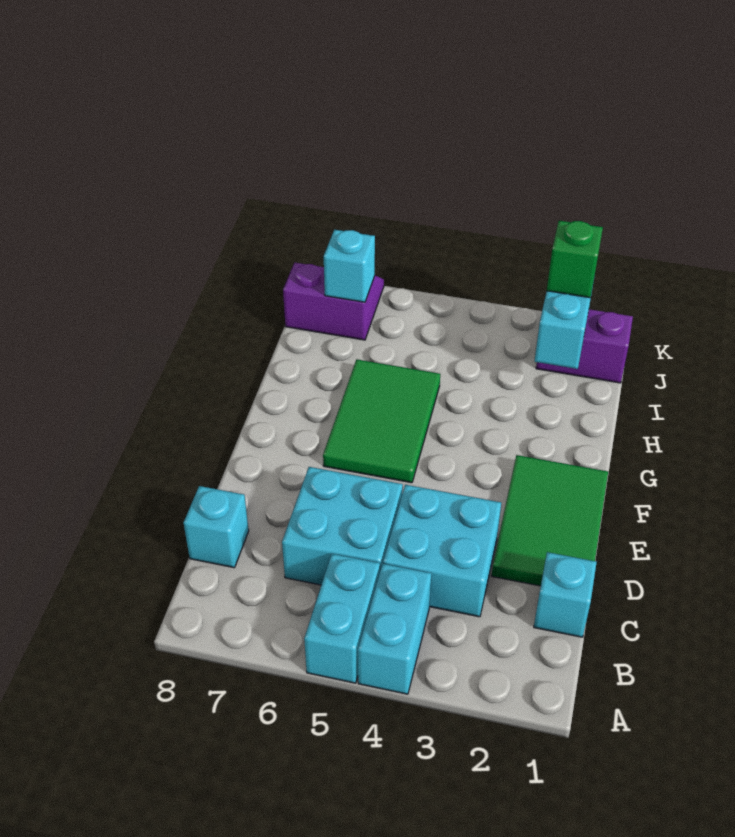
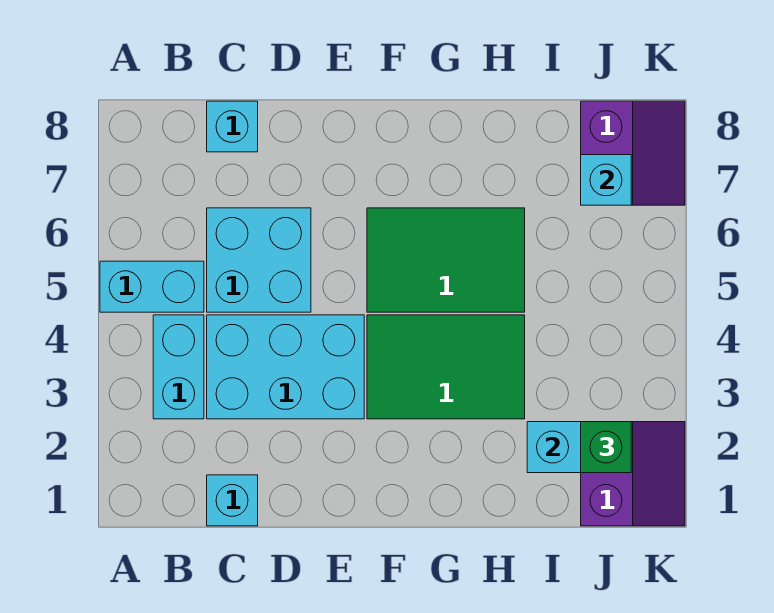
cyan 1x2 brick [358,564,432,694] -> cyan 1x2 brick turned to [153,315,204,419]
cyan 2x2 brick [383,485,501,617] -> cyan 2x3 brick [207,315,364,419]
green 2x3 tile [491,455,608,586] -> green 2x3 tile moved to [367,315,525,419]

